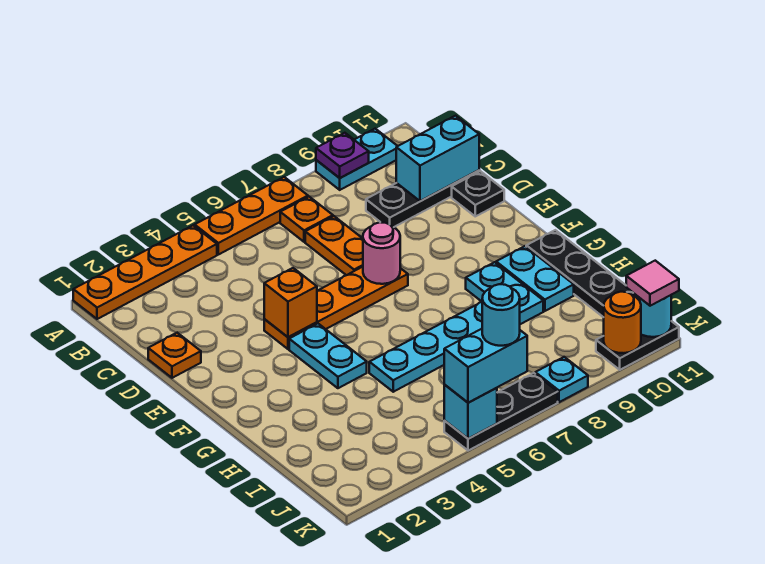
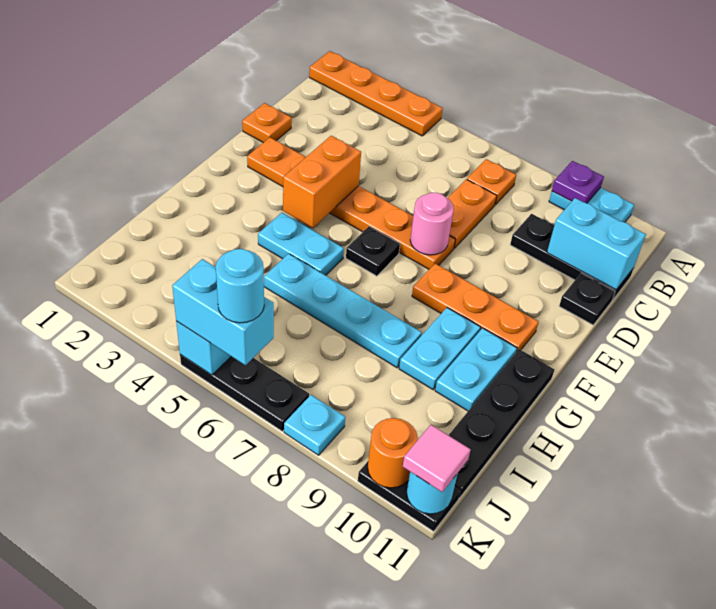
orange 1x3 plate [195,177,308,255] -> orange 1x3 plate moved to [412,264,539,352]
orange 1x4 plate [264,267,408,349] -> orange 1x6 plate [247,138,455,269]
orange 1x1 brick [264,268,317,337] -> orange 1x2 brick [283,136,361,228]
cyan 1x2 plate [289,324,367,388] -> cyan 1x2 plate turned to [258,213,344,275]
none -> black 1x1 plate [346,226,400,276]

